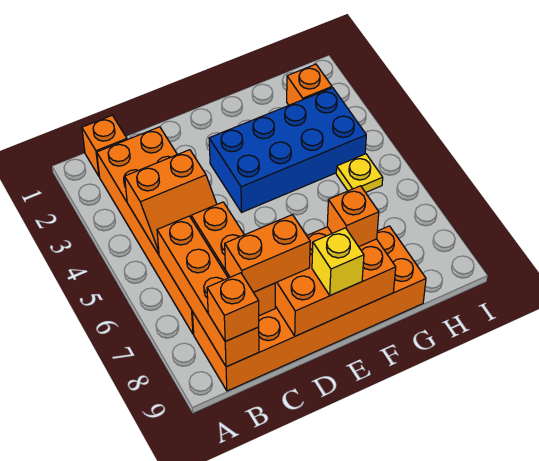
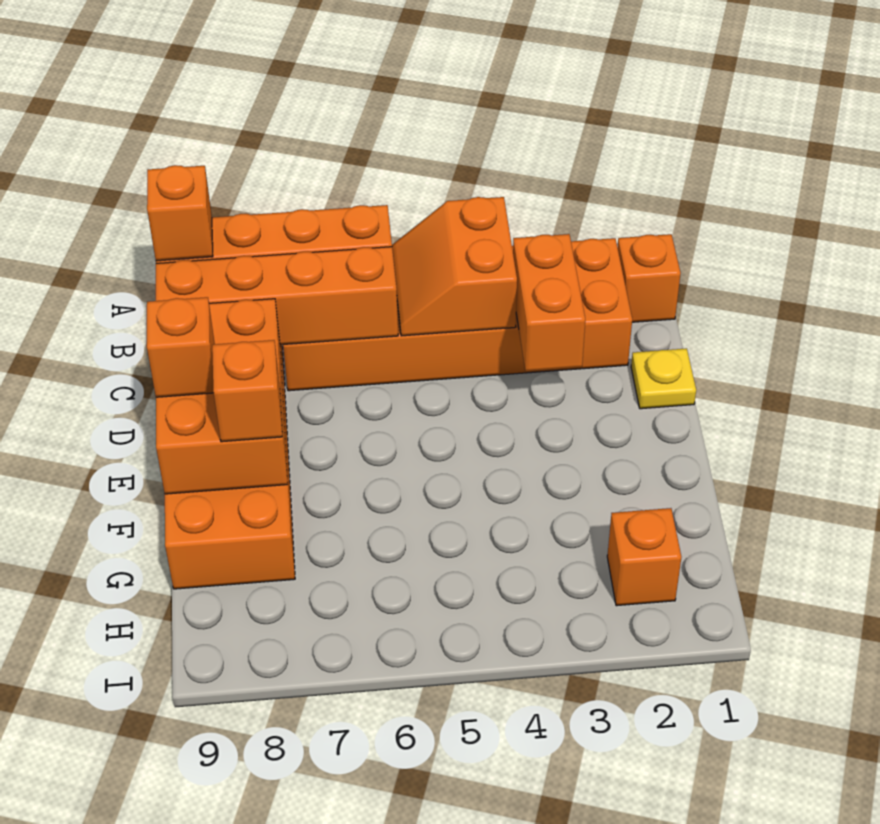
orange 1x3 brick [191,202,275,316] -> orange 1x4 brick [156,247,398,345]
orange 1x2 brick [225,215,310,292] -> orange 1x2 brick moved to [513,234,585,371]
blue 2x4 brick [209,88,366,212] -> none
yellow 1x1 brick [312,228,364,295] -> orange 1x1 brick [147,297,215,397]
yellow 1x1 plate [336,154,383,193] -> yellow 1x1 plate moved to [631,348,696,409]

